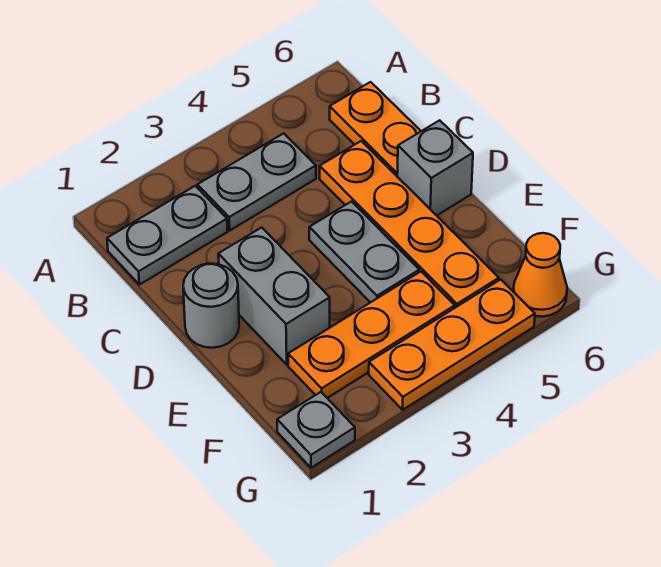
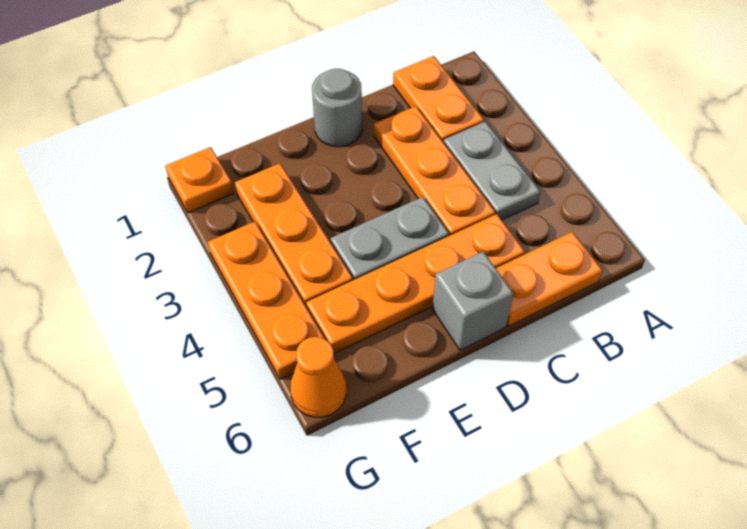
grey 1x2 plate [107,186,227,285] -> orange 1x2 plate [393,56,484,143]
none -> orange 1x3 plate [374,106,495,236]
grey 1x2 brick [218,227,330,365] -> none
grey 1x1 plate [277,392,355,468] -> orange 1x1 plate [165,147,234,213]

